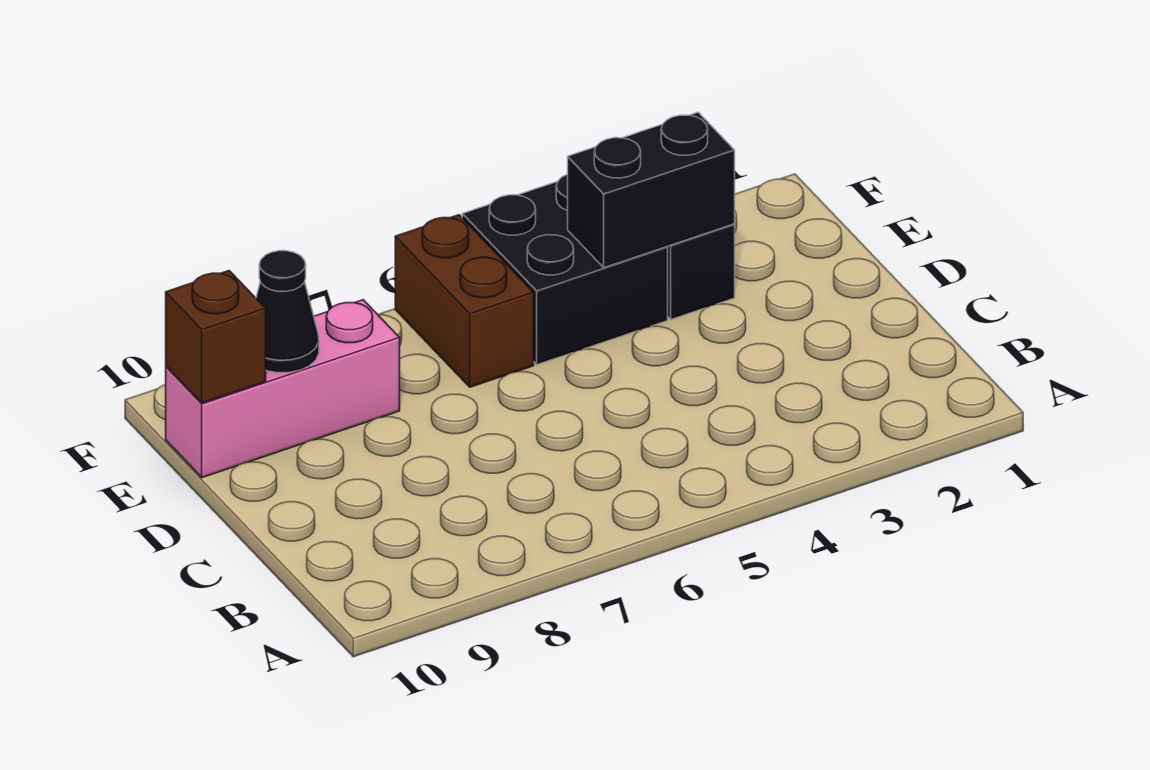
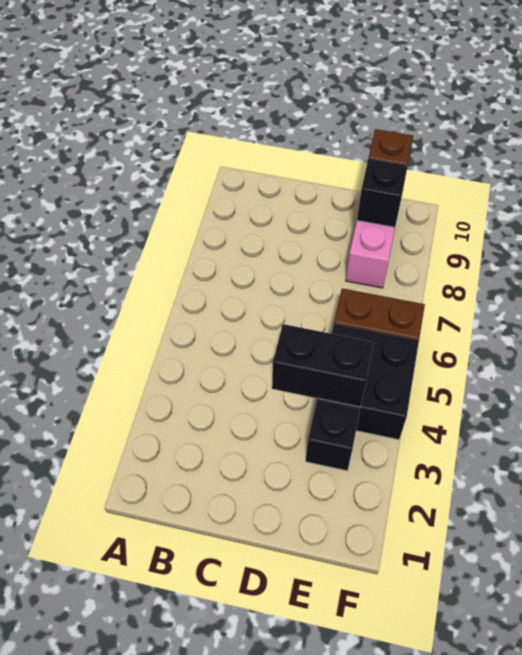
black 1x2 brick [568,112,735,268] -> black 1x2 brick turned to [272,324,374,407]
black 1x1 cone [256,251,319,373] -> black 1x1 brick [357,159,408,227]

